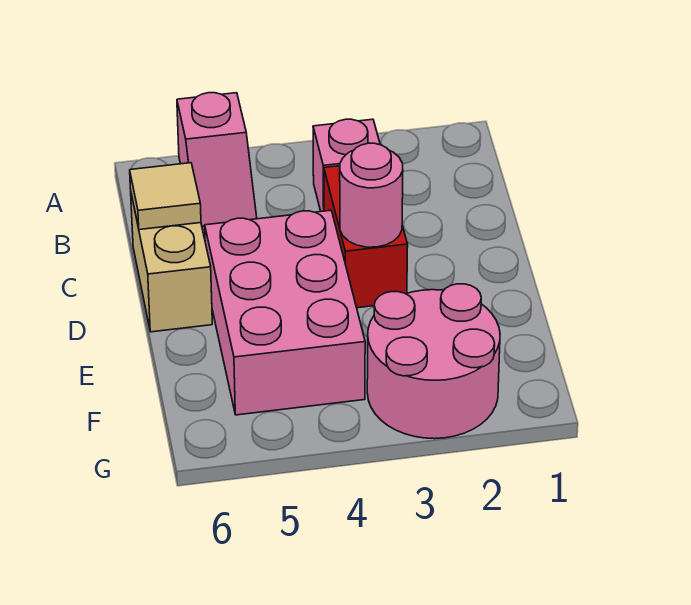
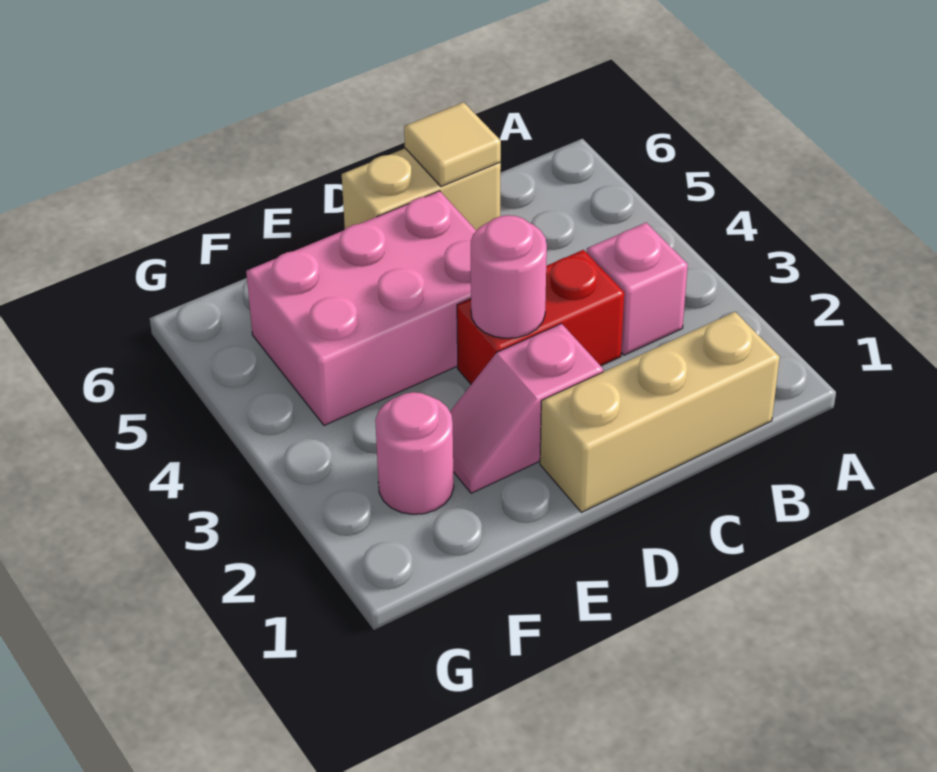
pink 1x2 slope [177,93,257,237] -> pink 1x2 slope moved to [450,324,603,493]
none -> tan 1x3 brick [540,312,780,512]
pink 2x2 round brick [367,284,500,439] -> pink 1x1 round brick [375,392,454,514]

